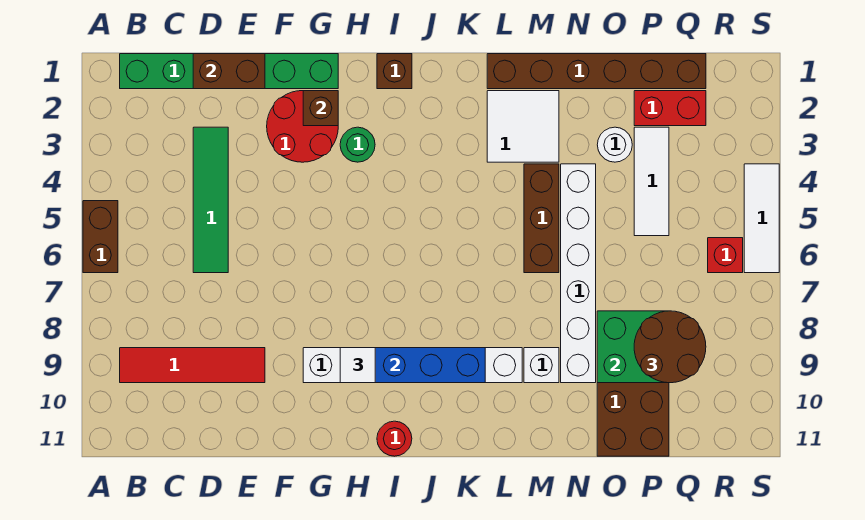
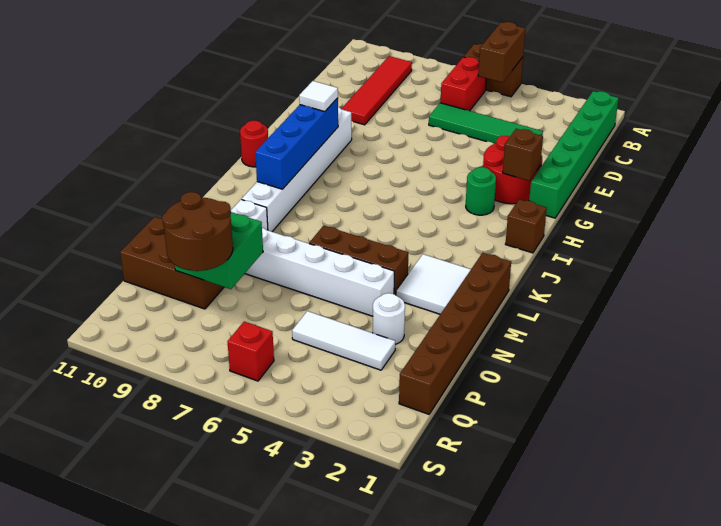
brown 1x2 brick [193,54,265,89] -> brown 1x2 brick moved to [478,22,525,83]
red 1x2 brick [634,91,706,126] -> red 1x2 brick moved to [441,57,486,111]
white 1x3 tile [744,164,779,273] -> none

